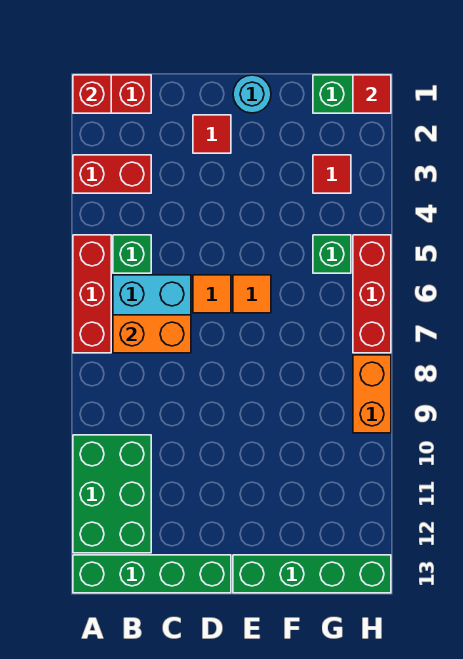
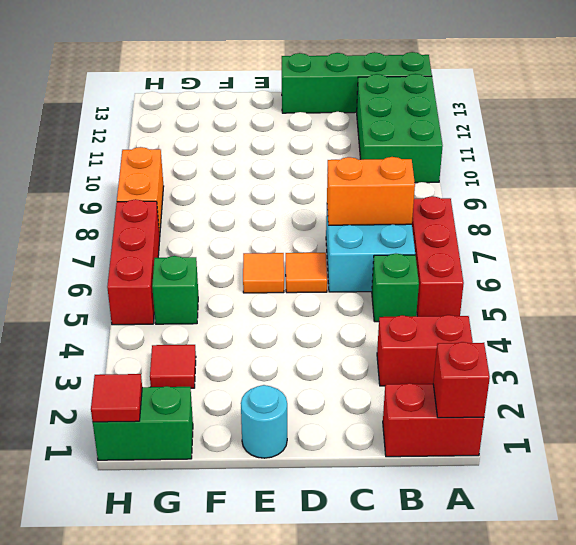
red 1x1 tile [193,115,231,153] -> none
green 1x4 brick [233,555,391,593] -> none

